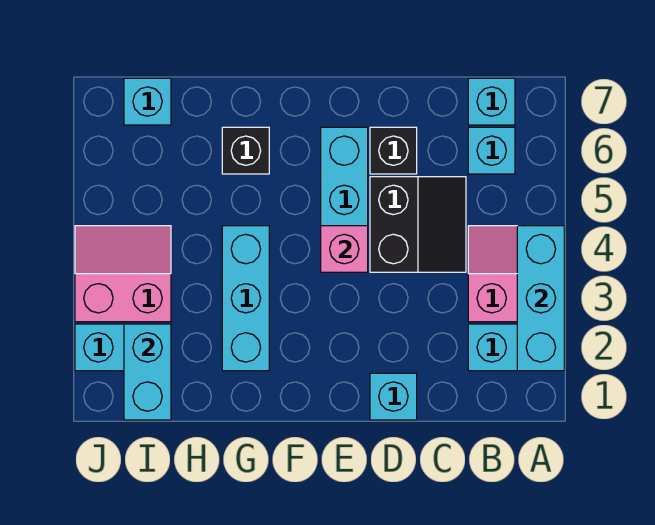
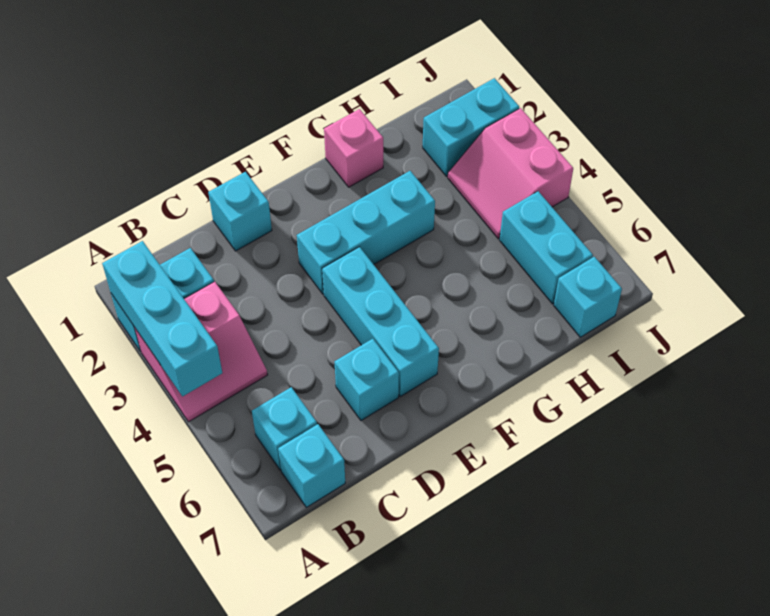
black 2x2 slope [370,177,466,272] -> none
black 1x1 brick [370,127,417,174] -> cyan 1x1 brick [335,339,399,421]
pink 1x1 brick [321,226,368,272] -> pink 1x1 brick moved to [324,109,383,187]
cyan 1x3 brick [222,226,269,371] -> cyan 1x3 brick turned to [297,171,435,294]
black 1x1 brick [222,127,269,174] -> none
cyan 1x2 brick [124,324,171,420] -> cyan 1x2 brick moved to [500,191,593,304]
pink 2x2 slope [75,226,171,322] -> pink 2x2 slope turned to [448,108,573,239]

